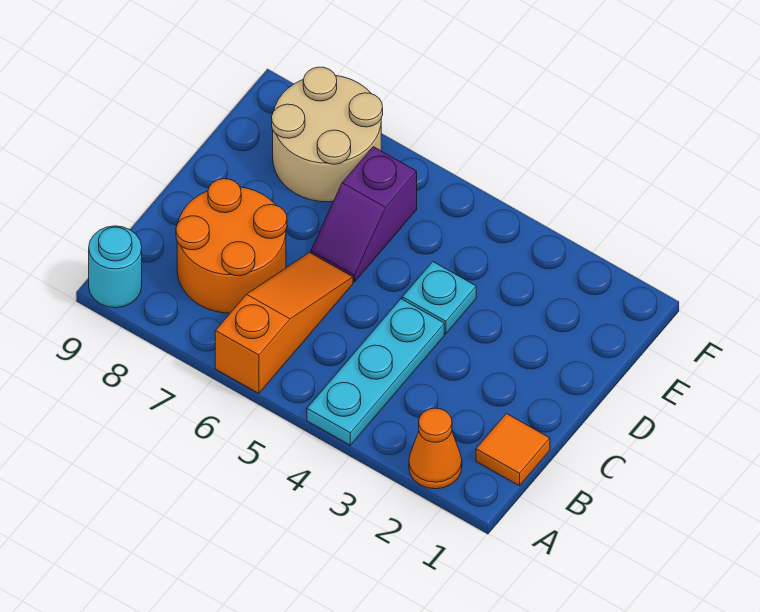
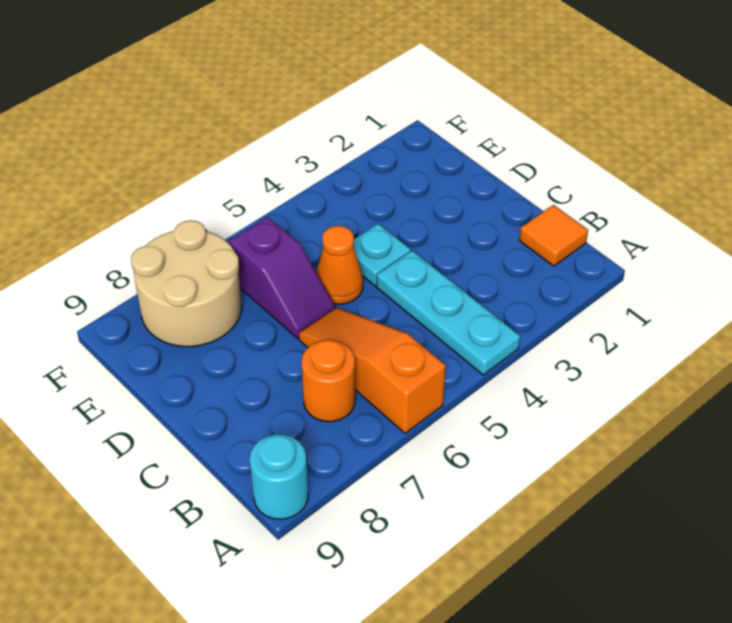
orange 1x1 cone [409,408,462,489] -> orange 1x1 cone moved to [316,226,363,304]
orange 2x2 round brick [176,179,287,313] -> orange 1x1 round brick [302,340,355,422]

